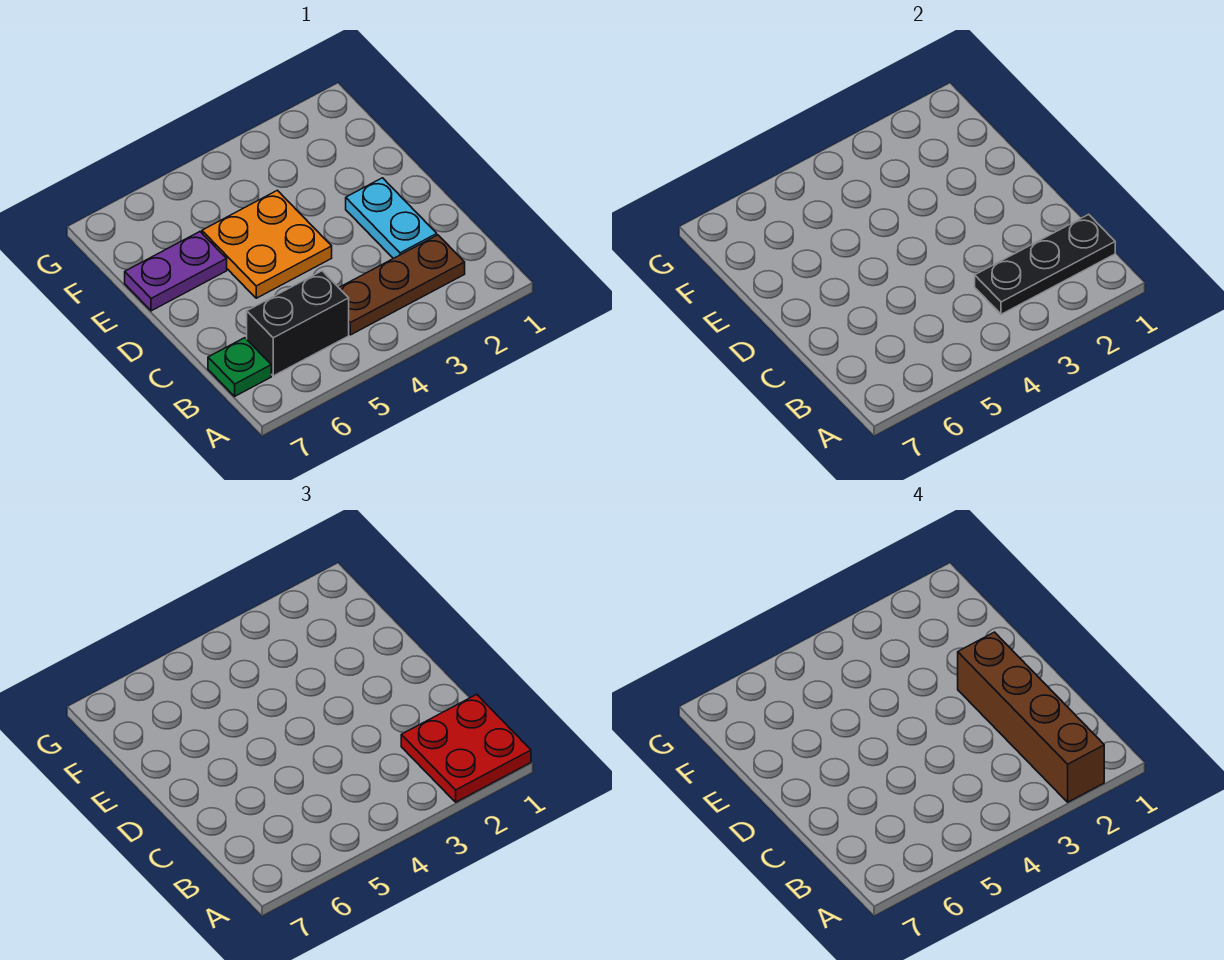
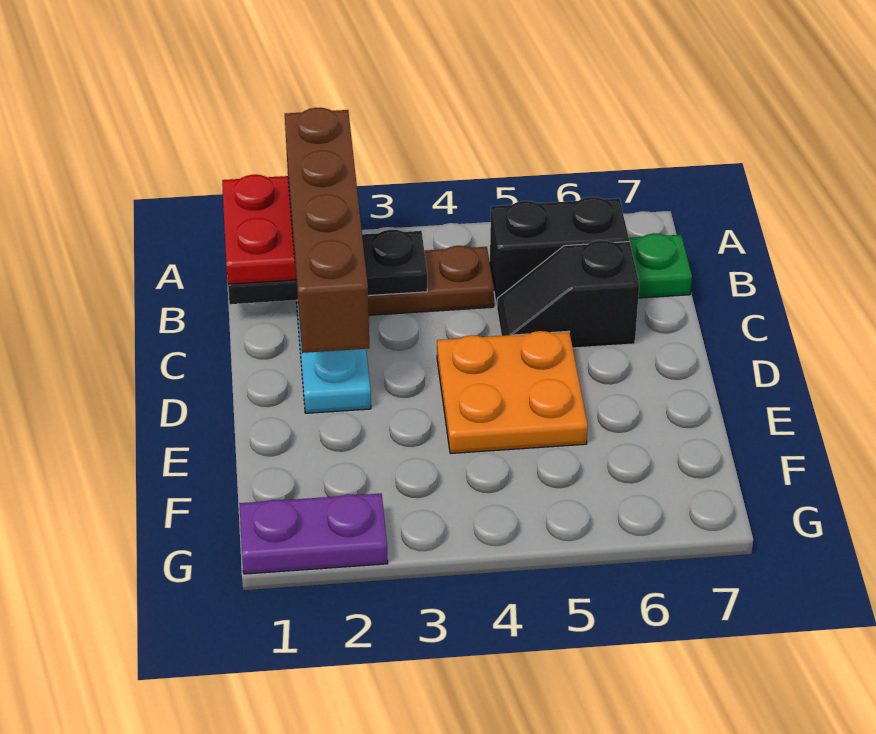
none -> black 1x2 slope [497,240,639,348]
purple 1x2 plate [125,232,227,311] -> purple 1x2 plate moved to [239,493,388,574]

